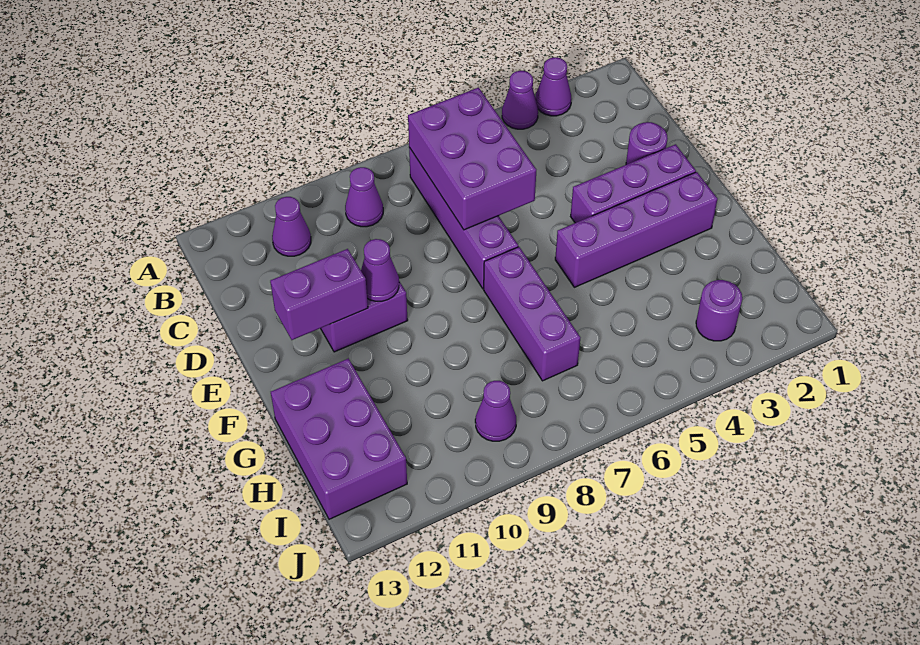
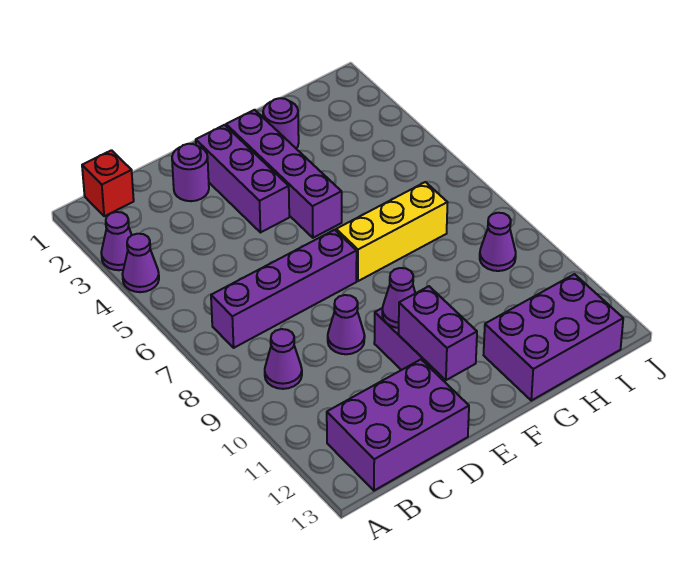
none -> red 1x1 brick [82,150,134,216]
purple 2x3 brick [408,88,536,230] -> purple 2x3 brick moved to [327,360,469,491]
purple 1x1 cone [272,197,311,256] -> purple 1x1 cone moved to [328,295,365,354]
purple 1x3 brick [484,247,580,381] -> yellow 1x3 brick [336,182,448,281]
purple 1x1 round brick [696,280,742,341] -> purple 1x1 round brick moved to [263,98,299,148]

